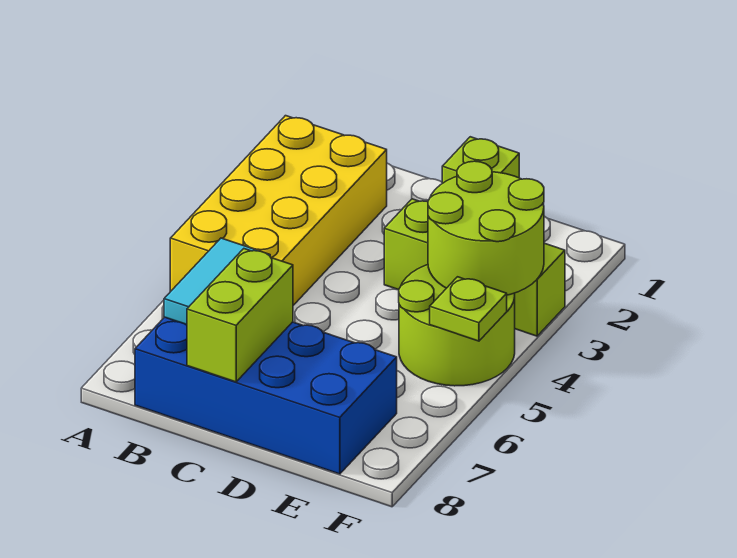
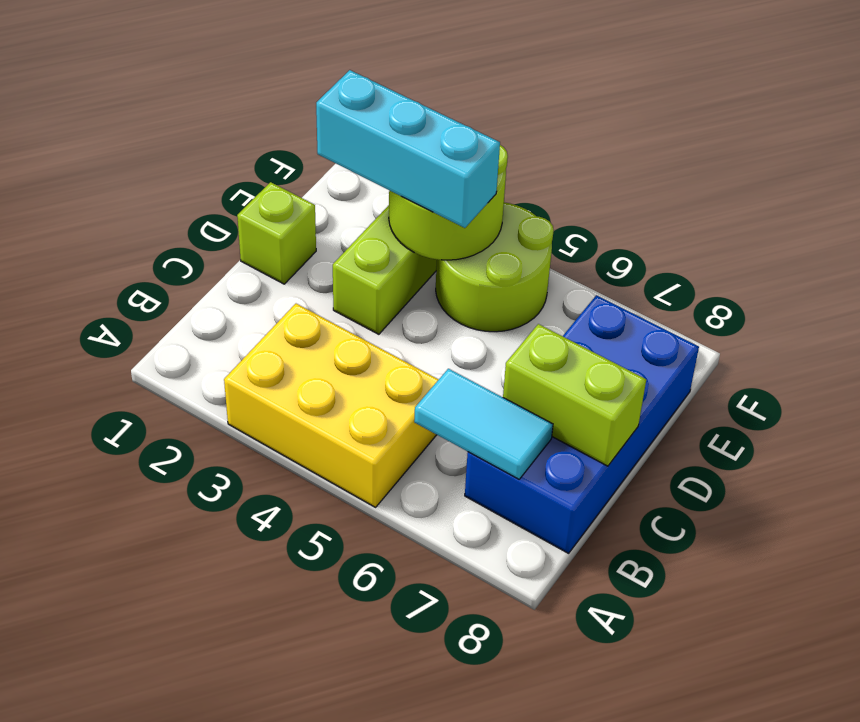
yellow 2x4 brick [170,116,387,305] -> yellow 2x3 brick [224,304,439,507]
none -> cyan 1x3 brick [316,70,500,228]
lime 1x1 plate [430,277,507,341] -> none

